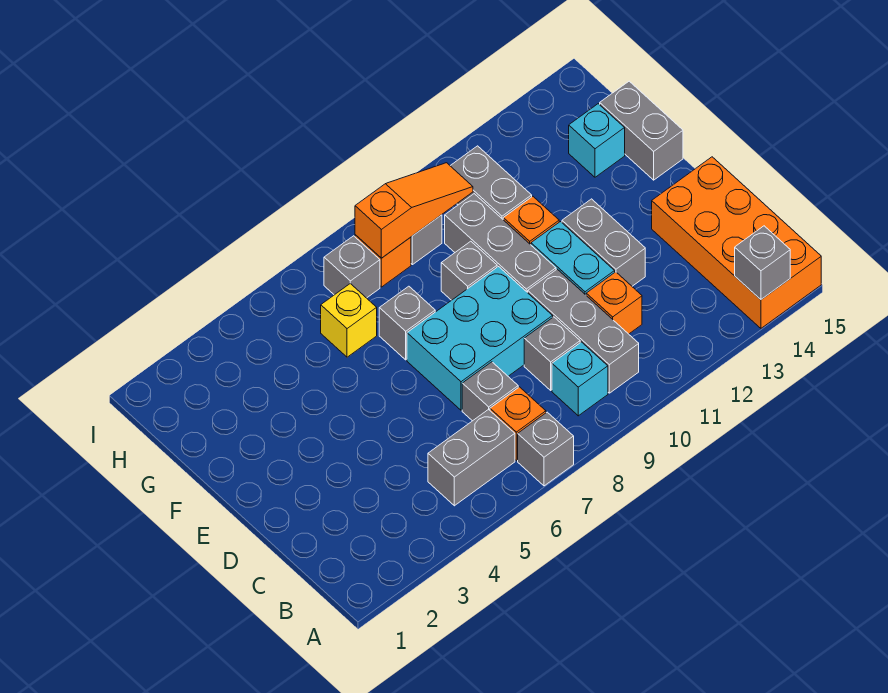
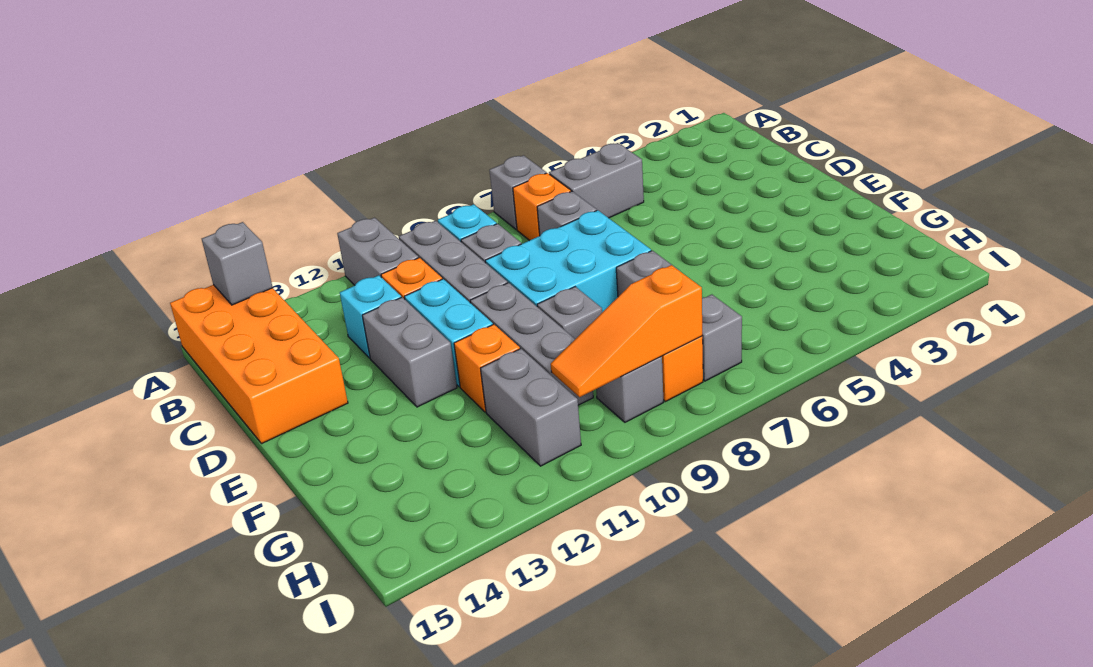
grey 1x2 brick [600,81,683,180] -> grey 1x2 brick moved to [337,218,419,285]
yellow 1x1 brick [321,284,377,357] -> none
cyan 1x1 brick [569,104,625,177] -> cyan 1x1 brick moved to [340,275,401,358]

